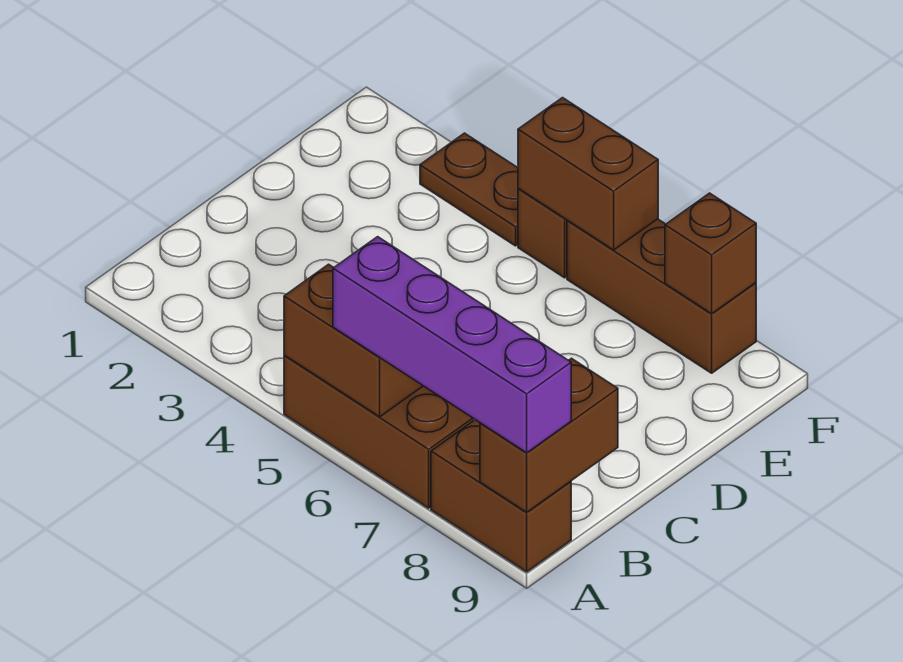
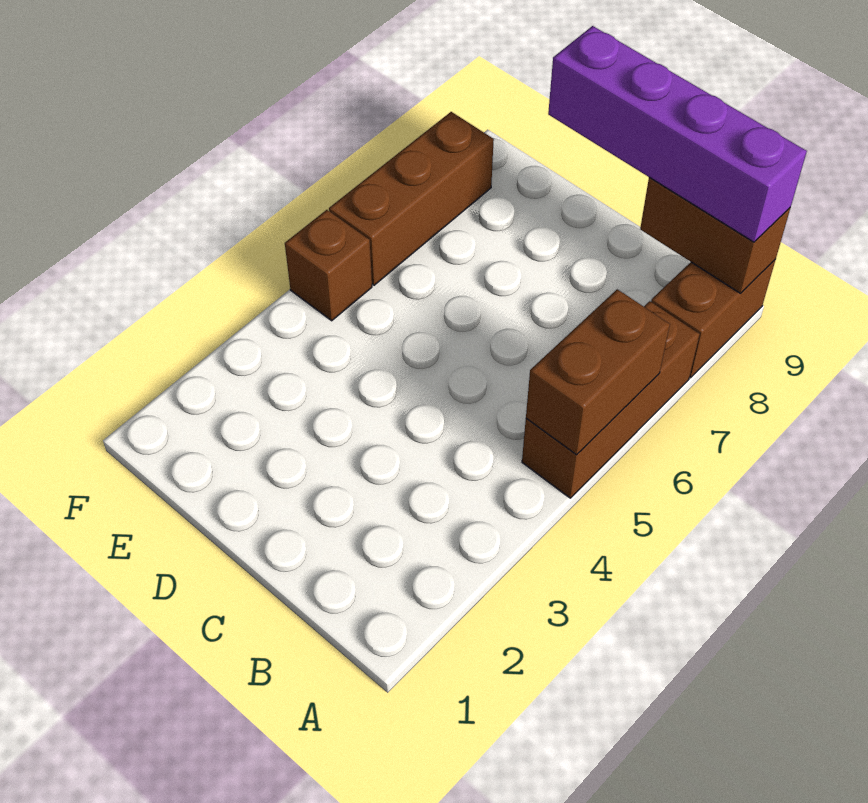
purple 1x4 brick [333,237,571,453] -> purple 1x4 brick turned to [548,26,807,242]
brown 1x2 plate [420,133,518,246] -> none
brown 1x2 brick [518,98,658,250] -> none
brown 1x1 brick [665,193,756,314] -> none

